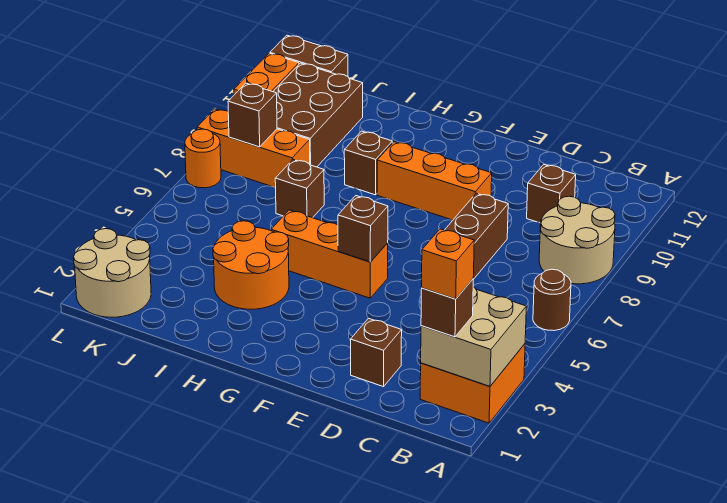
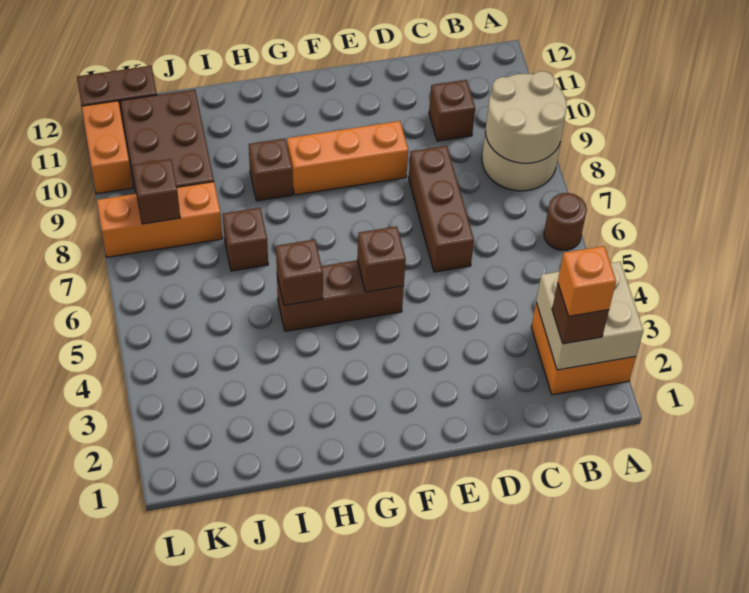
brown 1x1 brick [351,318,402,387] -> brown 1x1 brick moved to [276,239,323,306]
orange 1x3 brick [271,210,388,298] -> brown 1x3 brick [277,260,404,331]
orange 2x2 round brick [213,221,289,309] -> none
tan 2x2 round brick [74,229,151,317] -> tan 2x2 round brick moved to [486,71,567,163]
orange 1x1 round brick [185,129,221,188] -> none

